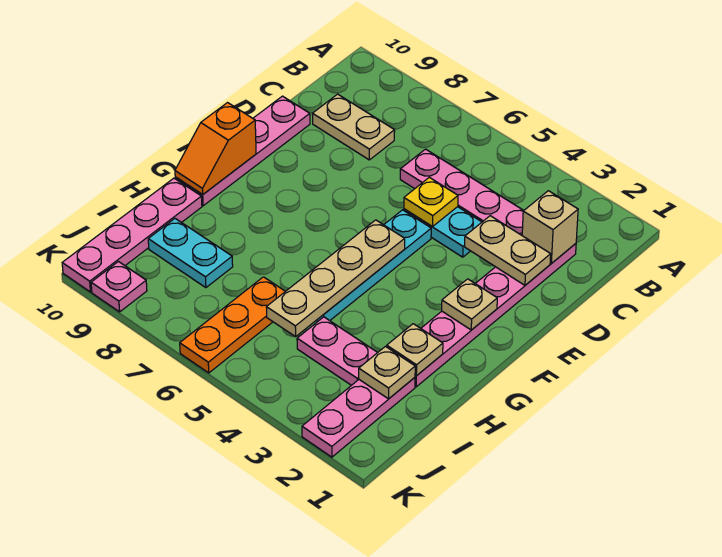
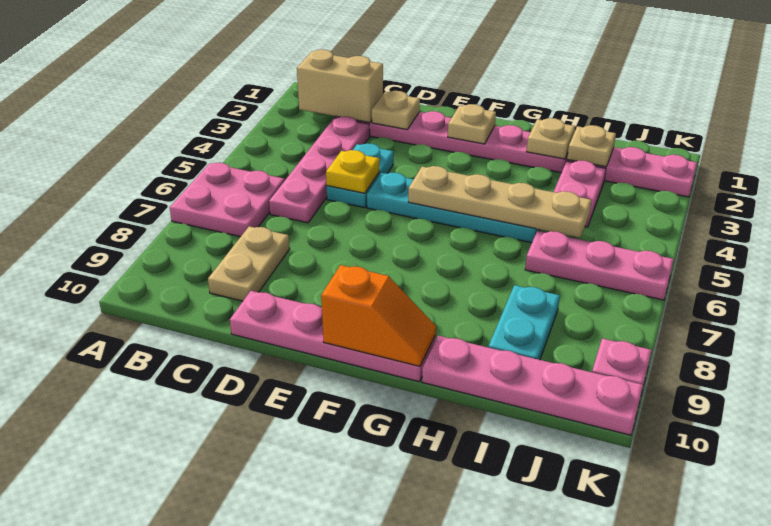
none -> pink 2x2 plate [170,163,284,237]
tan 1x1 brick [522,191,578,264] -> tan 1x2 brick [297,50,383,123]
tan 1x2 plate [465,216,551,285] -> tan 1x1 plate [372,91,420,130]
orange 1x3 plate [180,277,285,373] -> pink 1x3 plate [525,231,674,300]

